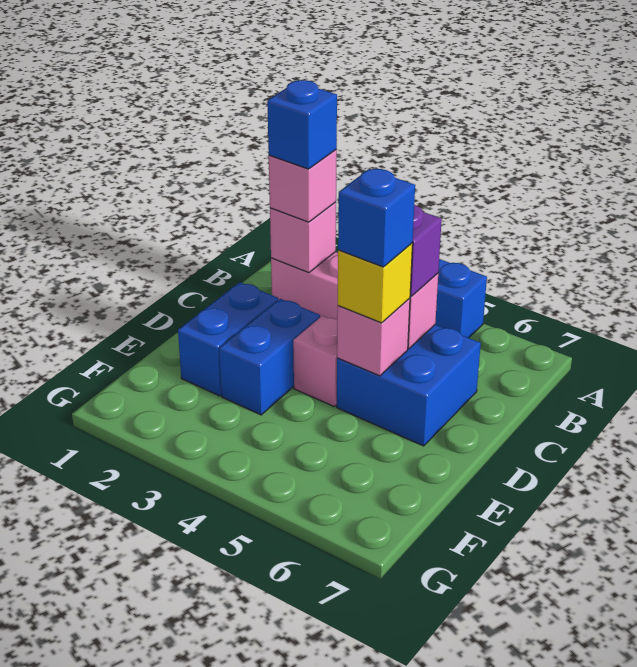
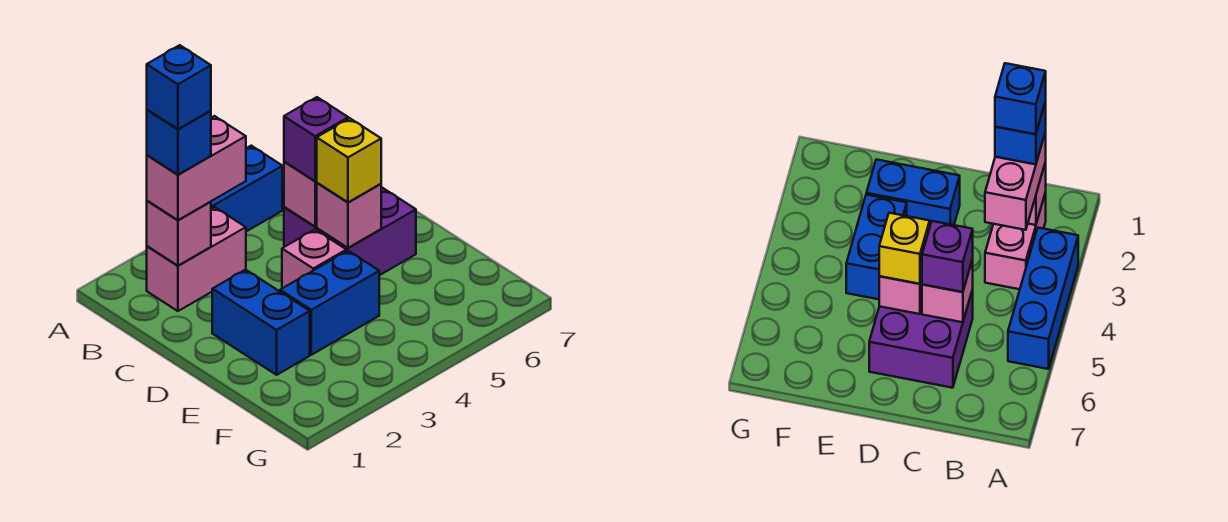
pink 1x1 brick [269,150,337,222] -> pink 1x2 brick [147,116,246,220]
blue 2x2 brick [337,325,481,446] -> purple 2x2 brick [284,187,416,275]
blue 1x2 brick [219,299,320,415] -> blue 1x2 brick turned to [280,251,379,355]
blue 1x1 brick [338,169,415,267] -> blue 1x1 brick moved to [147,45,211,129]

